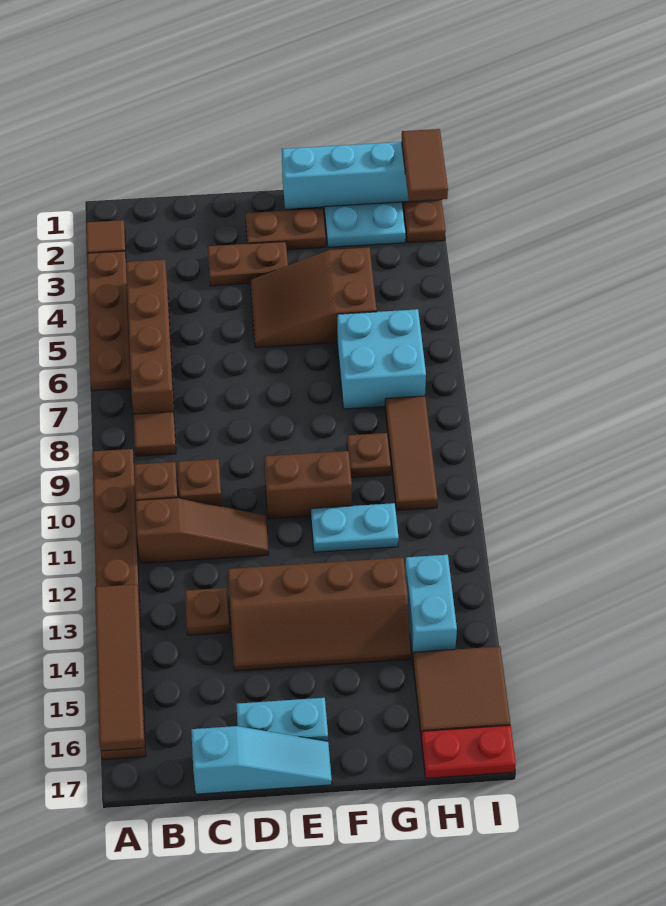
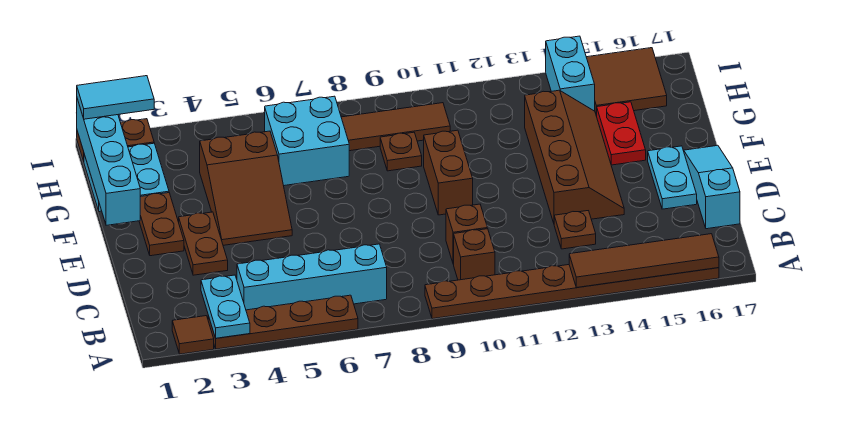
brown 1x4 brick [126,260,174,414] -> cyan 1x4 brick [237,244,387,310]
brown 1x1 tile [134,412,176,456] -> none
brown 1x3 slope [136,498,268,563] -> none
cyan 1x2 plate [311,503,399,552] -> cyan 1x2 plate moved to [201,275,250,338]
cyan 1x2 brick [405,555,457,658] -> cyan 1x2 brick turned to [546,36,595,111]
red 1x2 plate [421,725,516,778] -> red 1x2 plate moved to [597,102,646,165]
brown 1x2 tile [402,129,448,201] -> cyan 1x2 tile [77,76,154,119]

